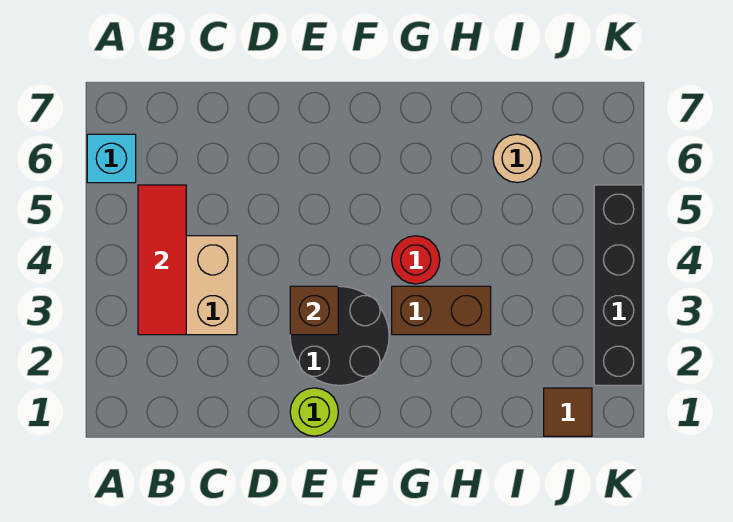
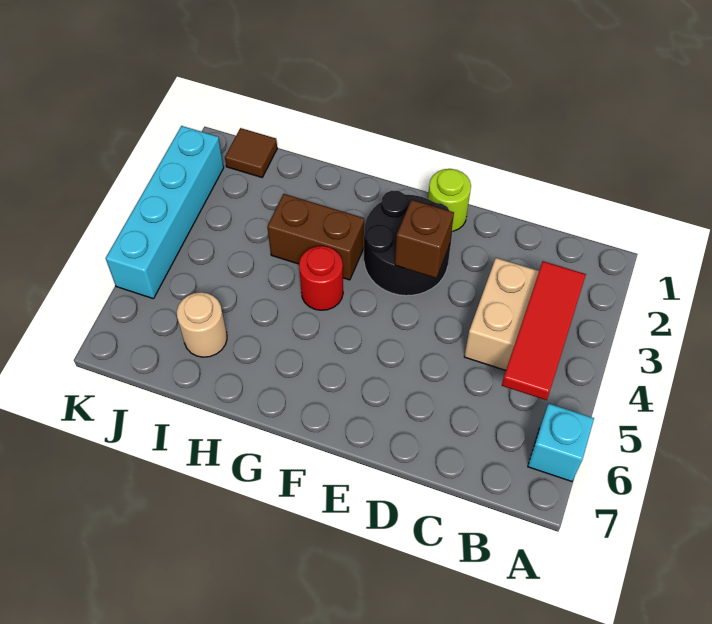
black 1x4 brick [594,185,643,385] -> cyan 1x4 brick [106,126,224,298]

